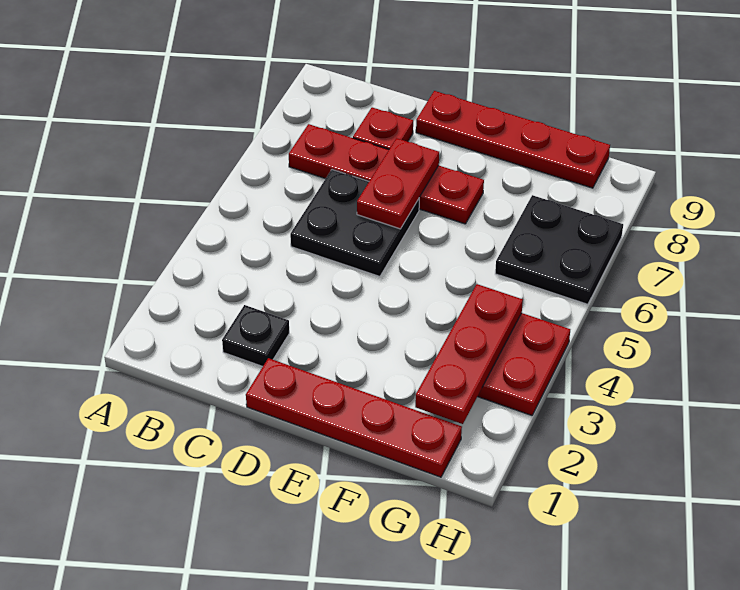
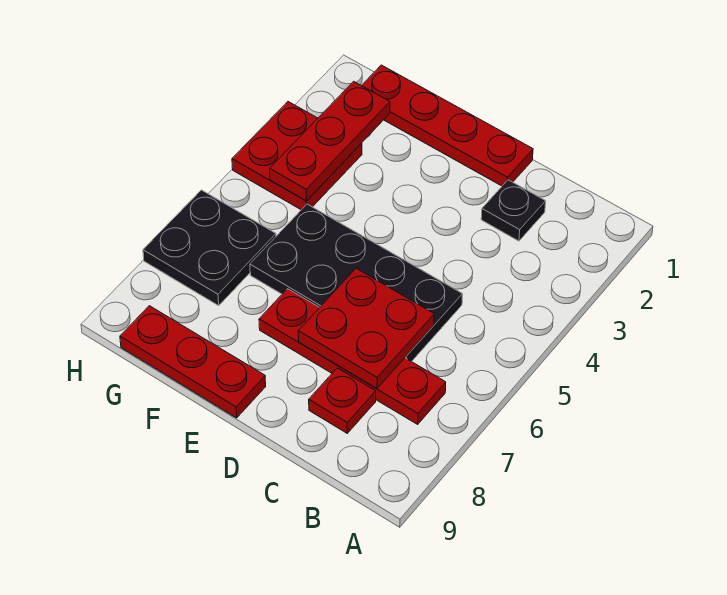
black 2x2 plate [290,170,419,276] -> black 2x4 plate [250,204,463,362]
red 1x2 plate [357,138,439,229] -> red 2x2 plate [298,268,434,389]
red 1x4 plate [416,91,610,188] -> red 1x3 plate [120,306,266,418]

